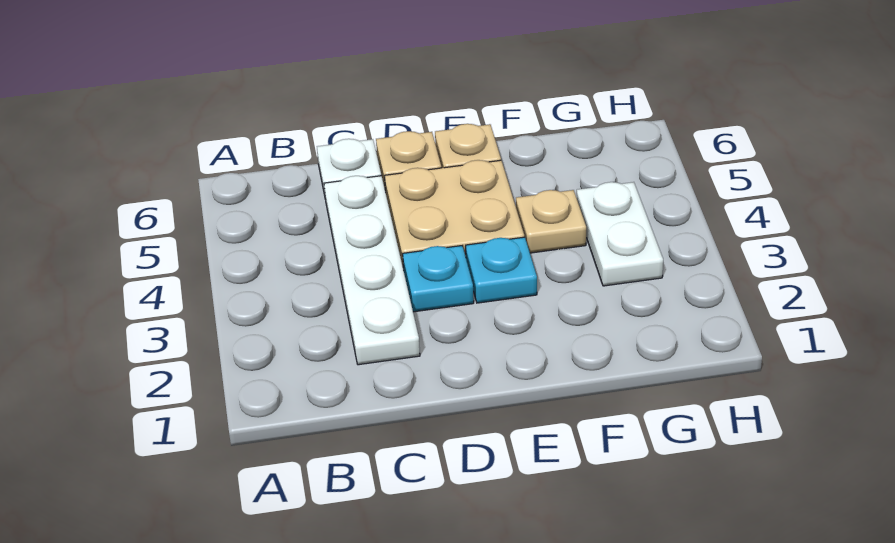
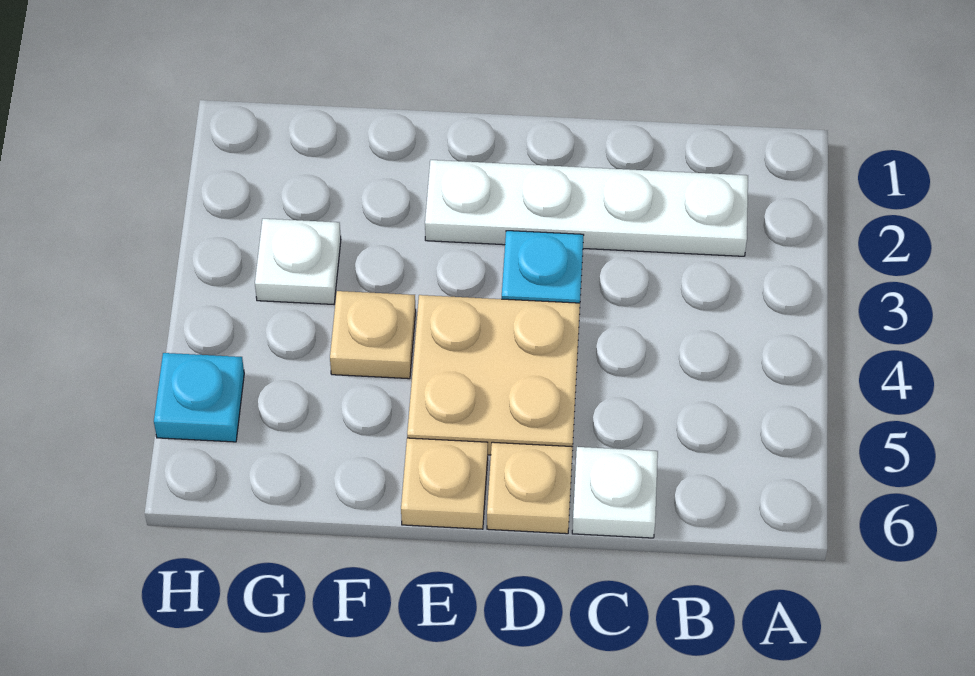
white 1x4 plate [324,176,420,365] -> white 1x4 plate turned to [425,160,748,256]
cyan 1x1 plate [466,237,537,303] -> cyan 1x1 plate moved to [154,353,244,442]
white 1x2 plate [577,182,663,286] -> white 1x1 plate [255,219,341,304]

